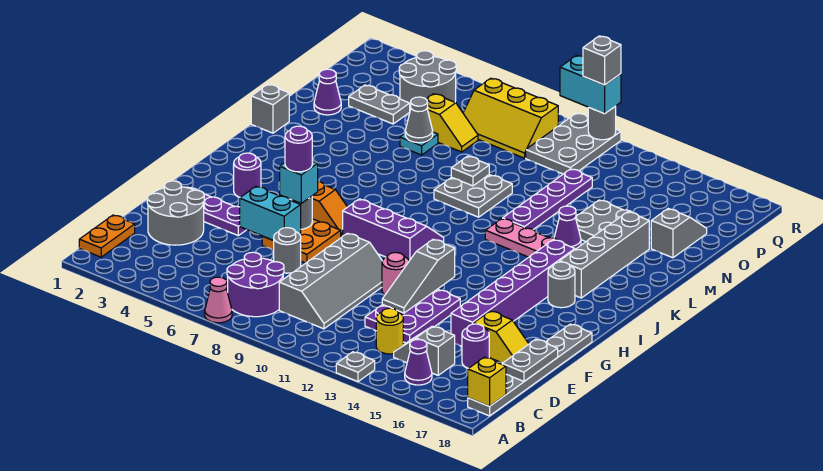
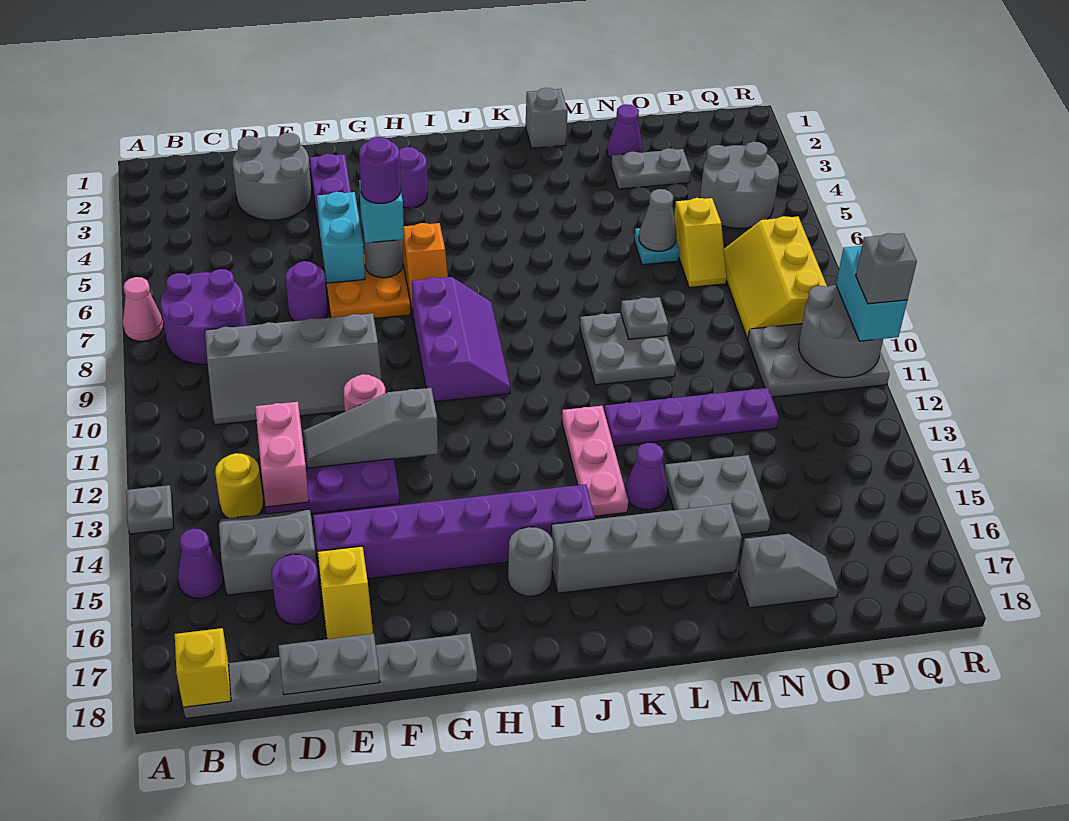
orange 1x2 plate [79,215,135,257] -> none
grey 1x2 slope [394,326,455,375] -> grey 2x2 slope [219,509,317,595]
none -> pink 1x2 brick [255,402,309,507]
grey 1x1 round brick [273,228,301,273] -> purple 1x1 round brick [286,261,328,321]
grey 1x2 plate [349,85,410,124] -> grey 1x2 plate turned to [611,148,691,189]
grey 1x1 round brick [588,106,616,140] -> grey 2x2 round brick [799,285,883,378]

